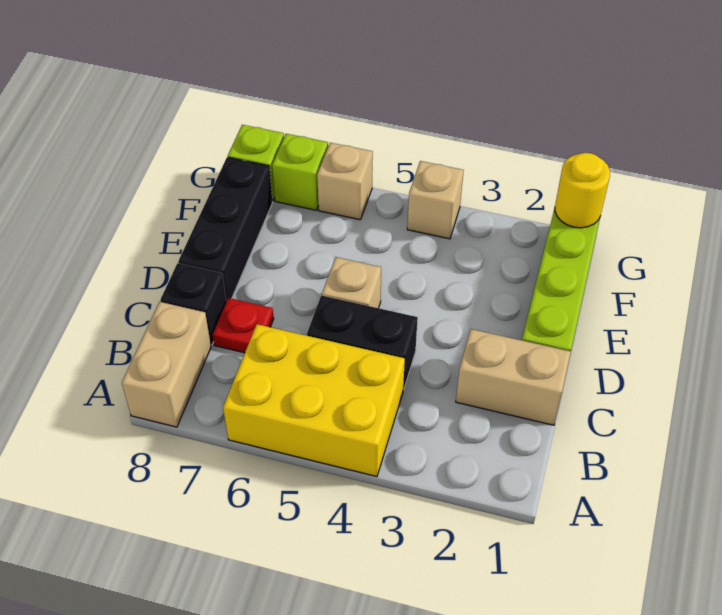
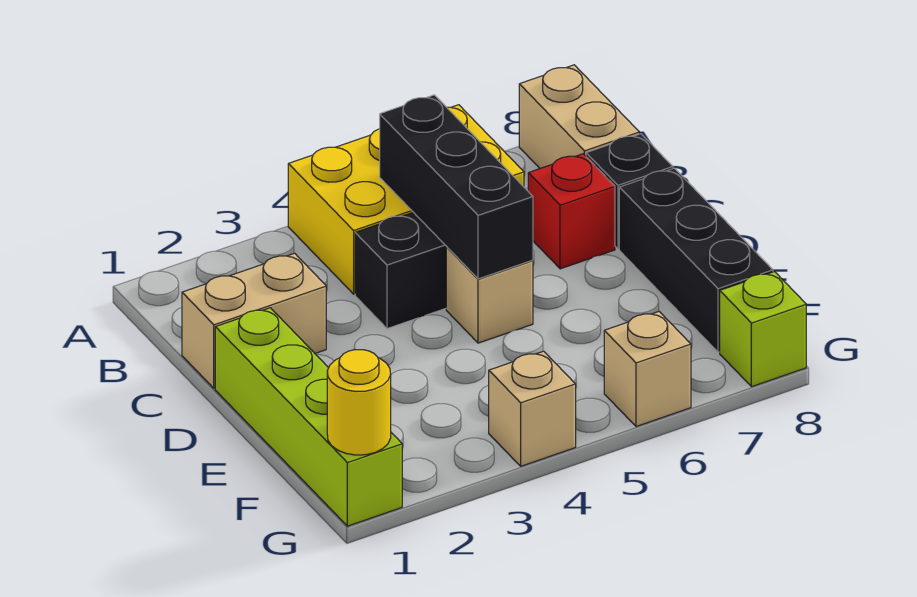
none -> black 1x3 brick [380,95,533,279]
red 1x1 plate [213,298,274,353] -> red 1x1 brick [528,154,615,269]
lime 1x1 brick [272,134,328,210] -> none

